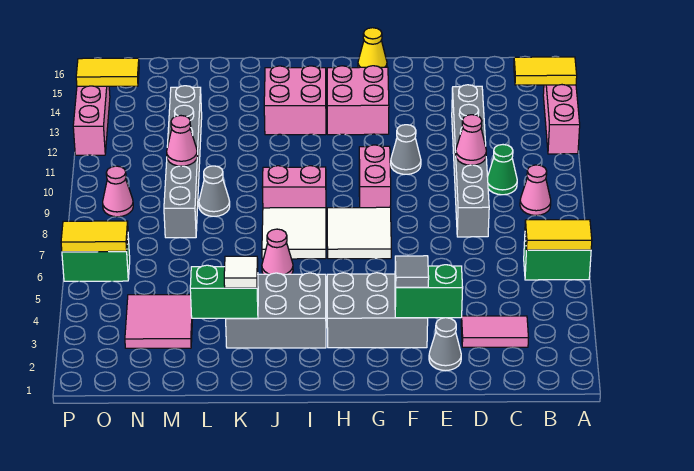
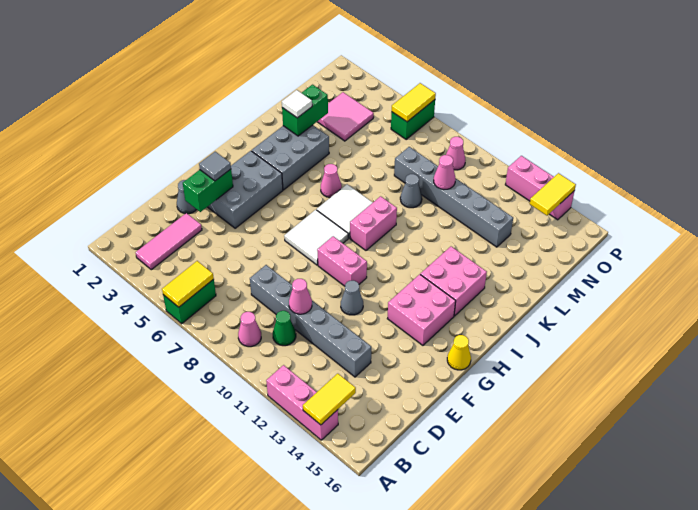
pink 1x2 tile [461,316,528,347] -> pink 1x3 tile [136,213,202,270]

